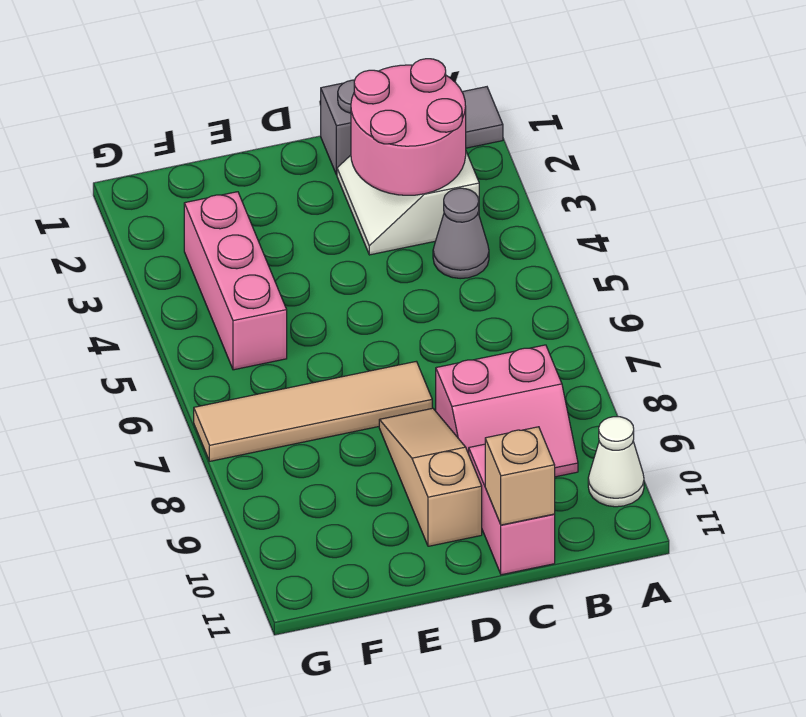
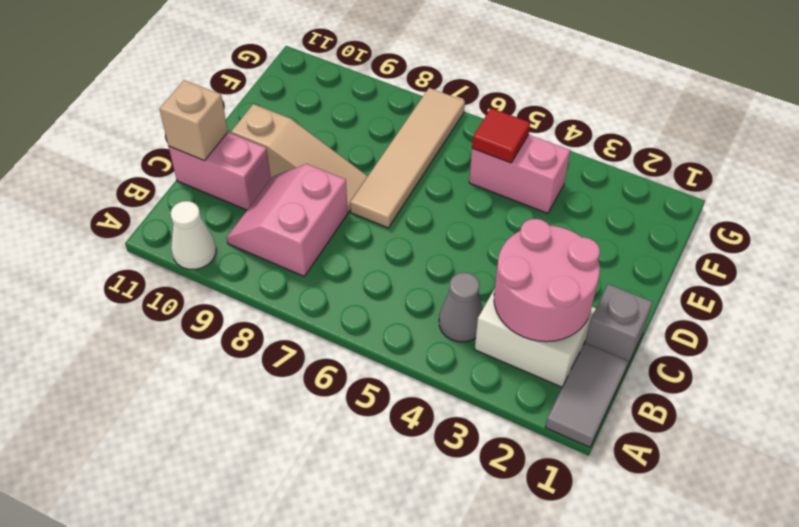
pink 1x3 brick [184,192,287,370] -> pink 1x2 brick [469,135,570,213]
none -> red 1x1 tile [472,108,530,163]

